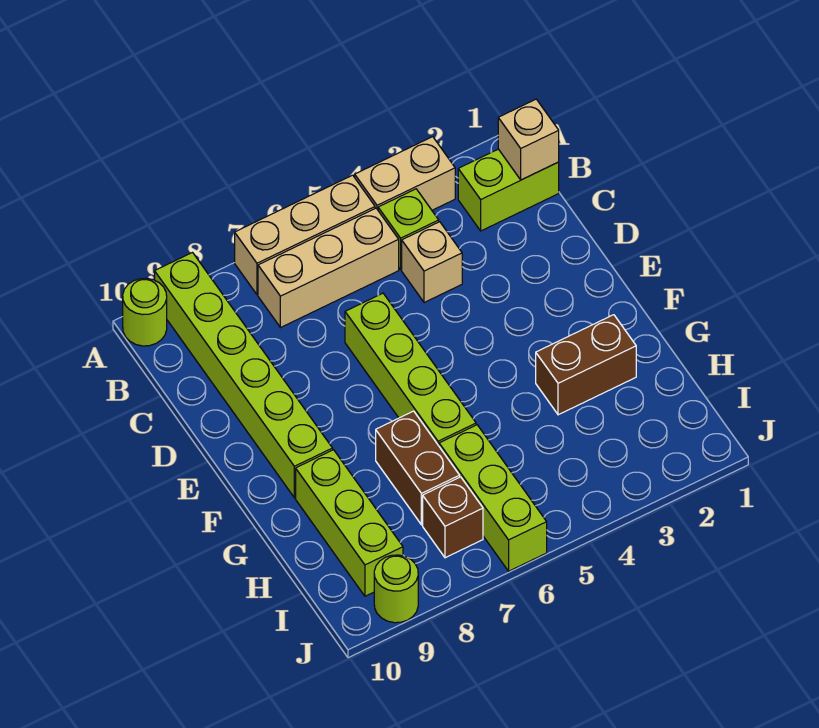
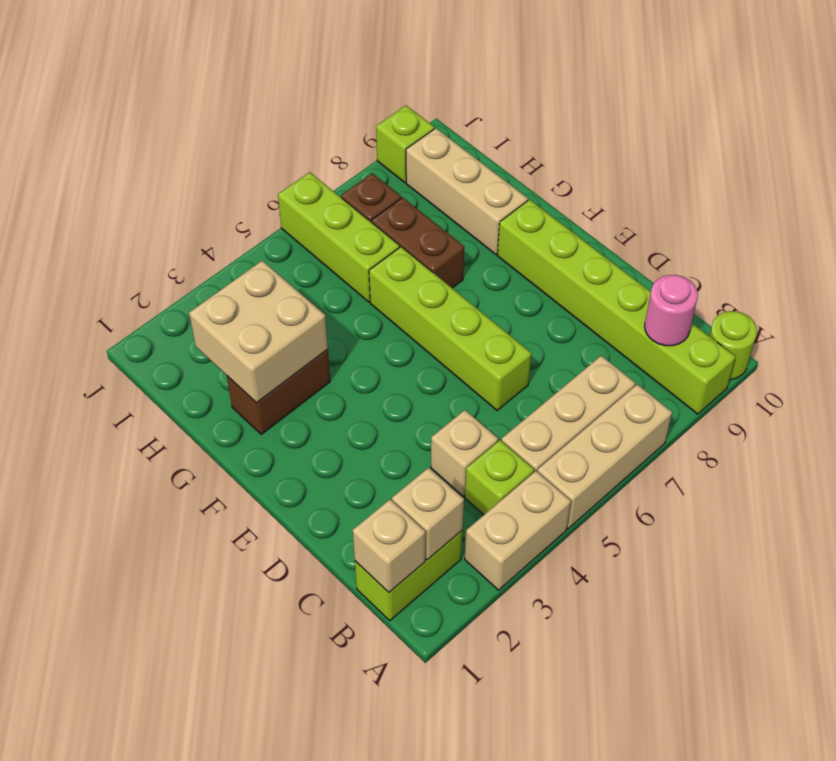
none -> tan 1x1 brick [392,468,464,560]
none -> pink 1x1 round brick [645,275,698,346]
none -> tan 2x2 brick [189,261,328,403]
lime 1x3 brick [296,450,403,596] -> tan 1x3 brick [406,128,528,254]
lime 1x1 round brick [374,555,418,623] -> lime 1x1 brick [376,106,434,183]

